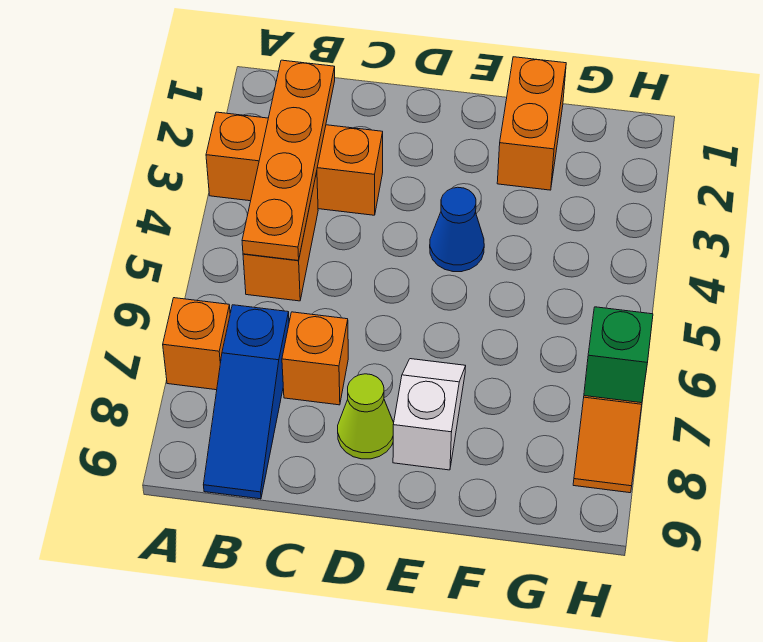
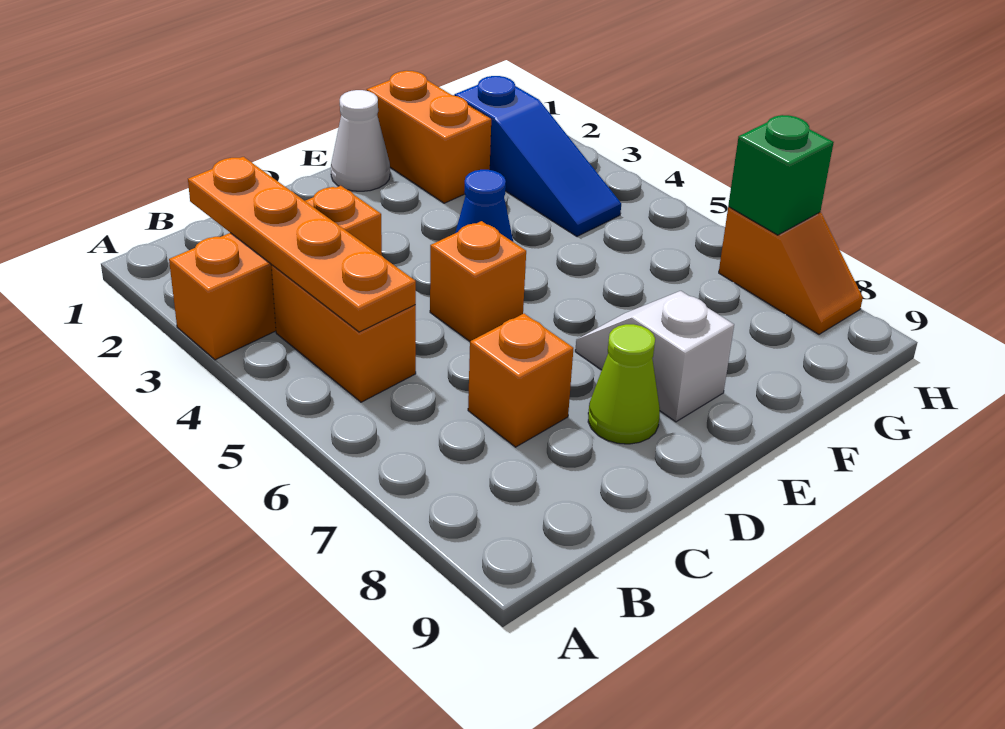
orange 1x1 brick [163,298,230,390] -> orange 1x1 brick moved to [430,221,526,341]
blue 1x3 slope [203,305,289,499] -> blue 1x3 slope moved to [454,76,621,236]
none -> white 1x1 cone [331,90,390,191]

